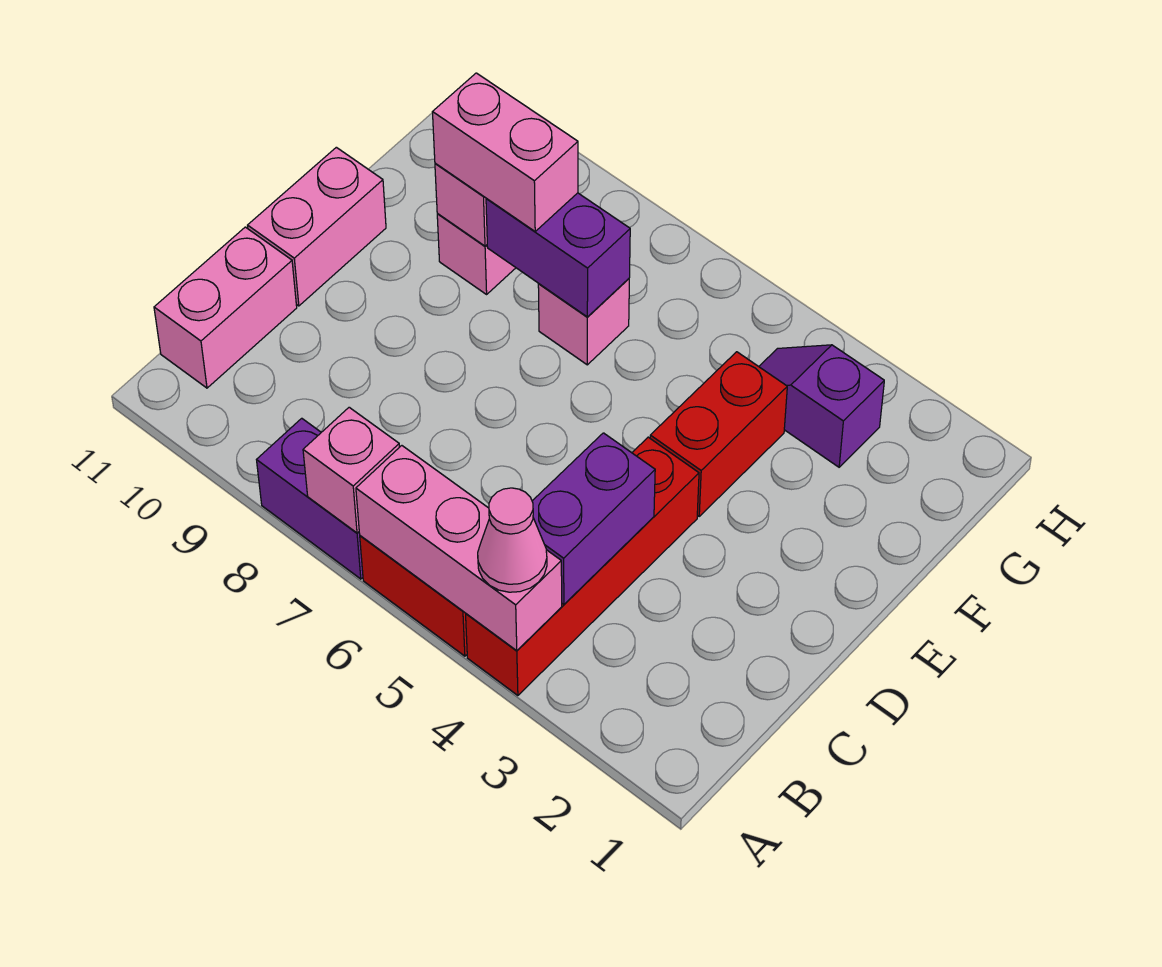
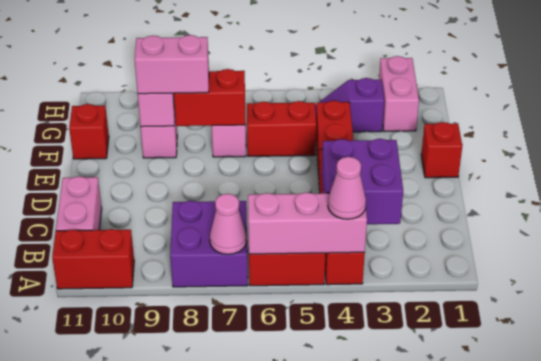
purple 1x2 brick [257,418,363,579] -> purple 2x2 brick [170,201,248,287]
pink 1x1 brick [303,407,399,533] -> pink 1x1 cone [210,194,247,254]
none -> red 1x2 brick [52,229,134,289]
purple 1x2 brick [532,433,655,604] -> purple 2x2 brick [322,139,403,224]
pink 1x2 brick [248,147,386,306] -> pink 1x2 brick moved to [379,56,419,132]
none -> red 1x1 brick [421,122,462,178]
none -> red 1x2 brick [247,101,316,156]
purple 1x2 brick [486,193,630,317] -> red 1x2 brick [174,69,245,126]
none -> red 1x1 brick [69,104,109,159]

